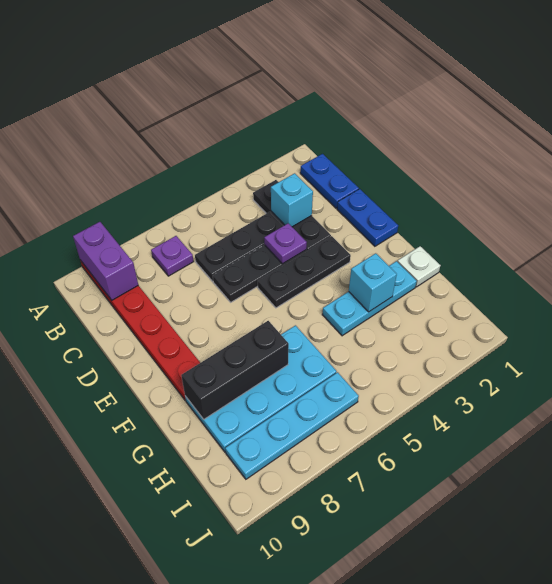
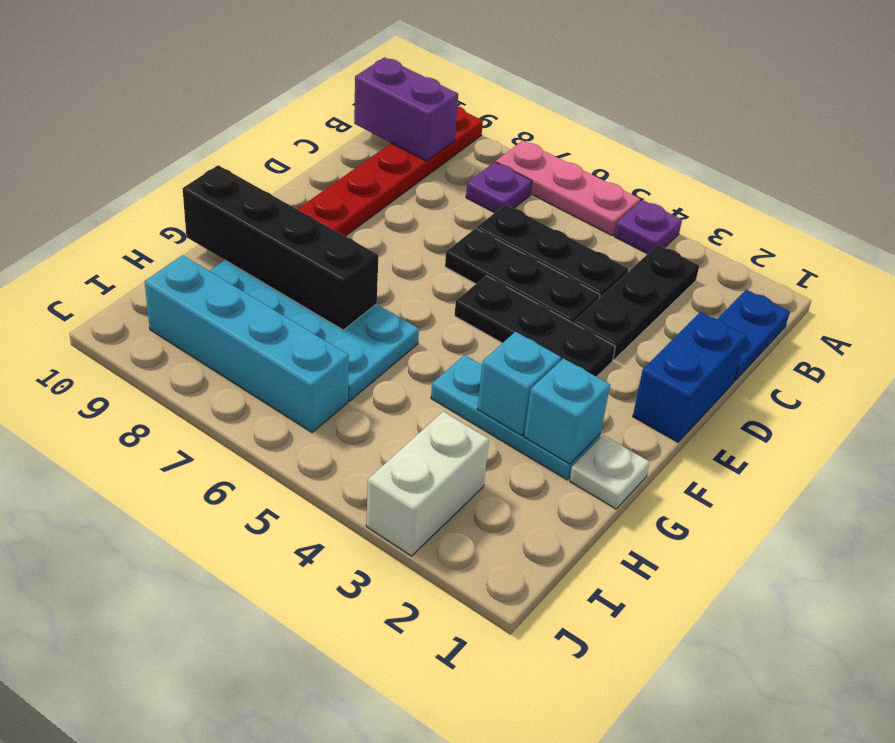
none -> pink 1x3 plate [496,140,640,235]
purple 1x2 brick [73,222,138,300] -> purple 1x2 brick turned to [354,57,458,161]
cyan 1x1 brick [271,173,313,227] -> cyan 1x1 brick moved to [524,358,610,464]
blue 1x2 plate [337,189,398,246] -> blue 1x2 brick [633,312,746,442]
purple 1x1 plate [264,223,307,264] -> purple 1x1 plate moved to [614,200,682,254]
black 1x3 brick [181,321,289,419] -> black 1x4 brick [183,165,378,330]
none -> white 1x2 brick [366,412,489,556]
cyan 1x4 plate [225,372,359,479] -> cyan 1x4 brick [144,255,349,432]

